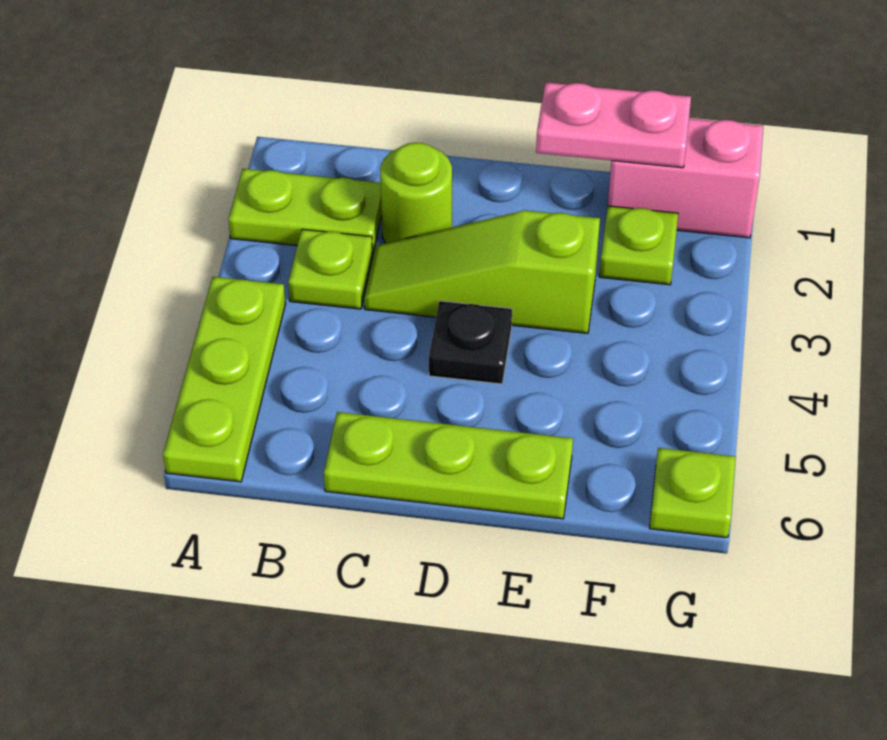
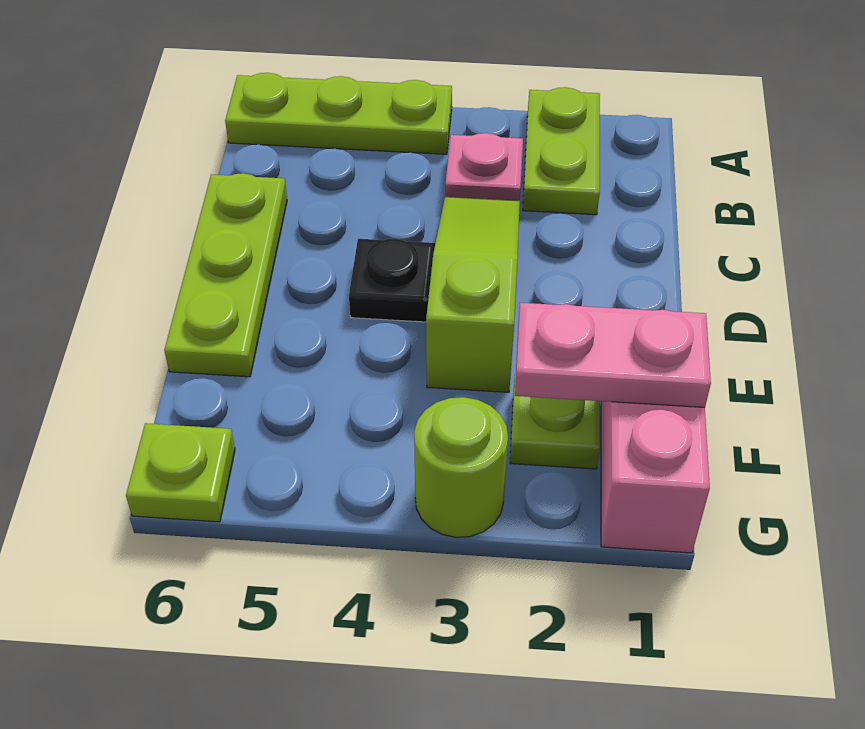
lime 1x1 plate [288,229,373,309] -> pink 1x1 plate [445,133,523,201]
lime 1x1 round brick [380,142,452,243] -> lime 1x1 round brick moved to [414,397,508,537]
pink 1x2 plate [536,82,691,168] -> pink 1x2 plate turned to [515,303,711,407]

